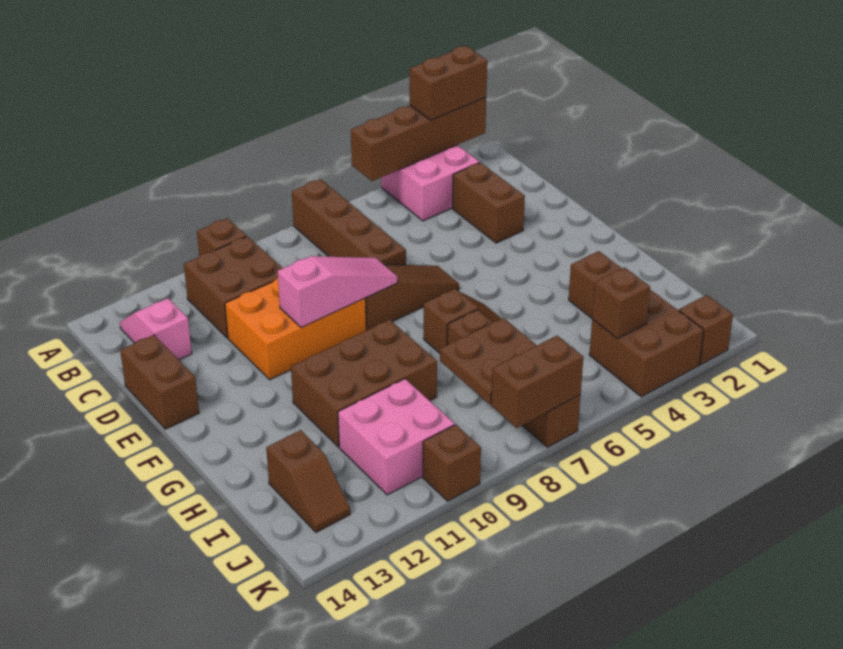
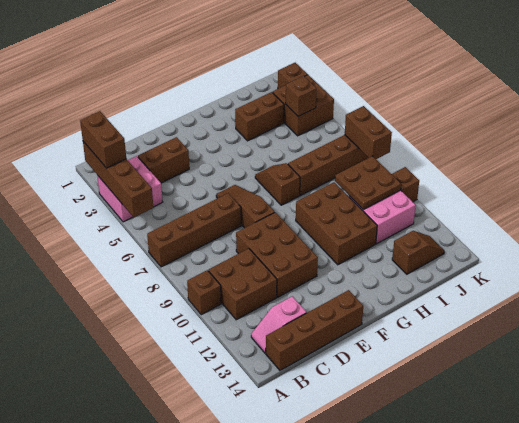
orange 2x3 brick [225,278,366,380] -> brown 2x3 brick [236,212,318,297]
brown 1x2 brick [120,335,199,429] -> brown 1x4 brick [266,290,363,370]
pink 1x3 slope [278,256,397,328] -> none
brown 2x2 plate [440,318,537,404] -> brown 2x2 plate moved to [335,156,401,210]

